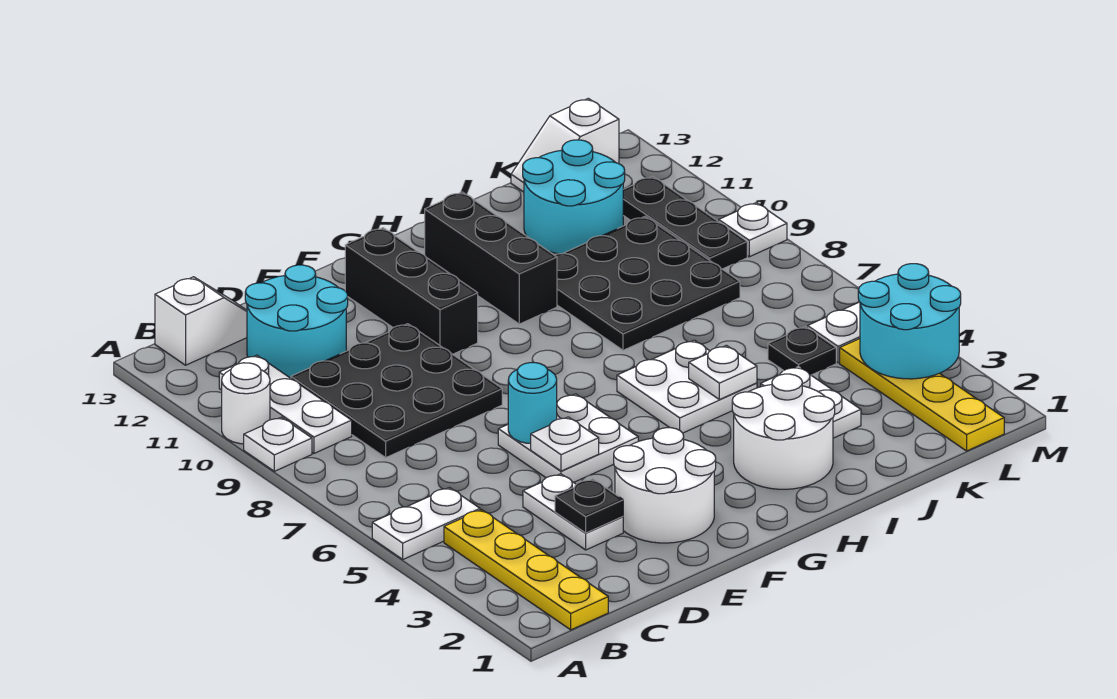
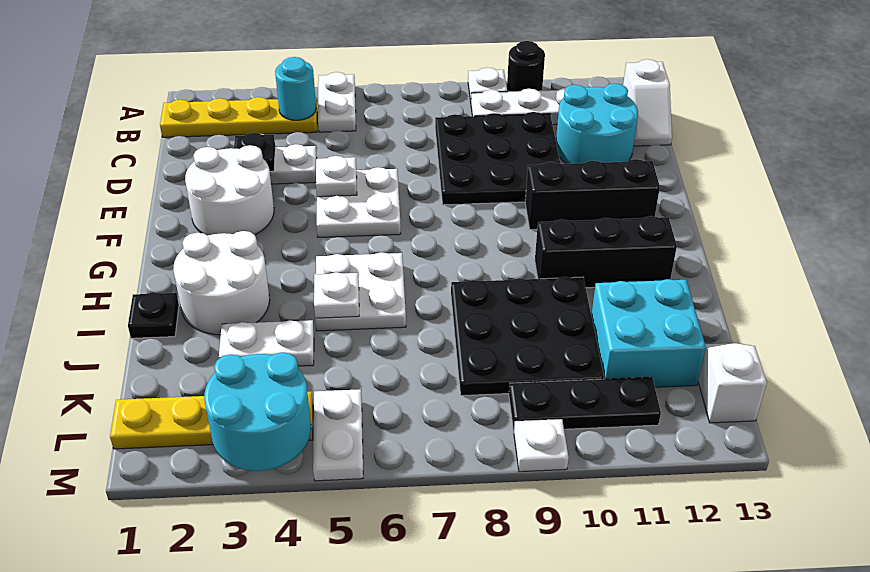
white 1x1 round brick [222,363,270,444] -> black 1x1 round brick [507,41,545,92]
cyan 1x1 round brick [508,363,557,444] -> cyan 1x1 round brick moved to [275,57,316,120]
cyan 2x2 round brick [523,140,625,254] -> cyan 2x2 brick [591,279,706,387]
black 1x1 plate [768,327,836,375] -> black 1x1 plate moved to [128,293,179,338]

